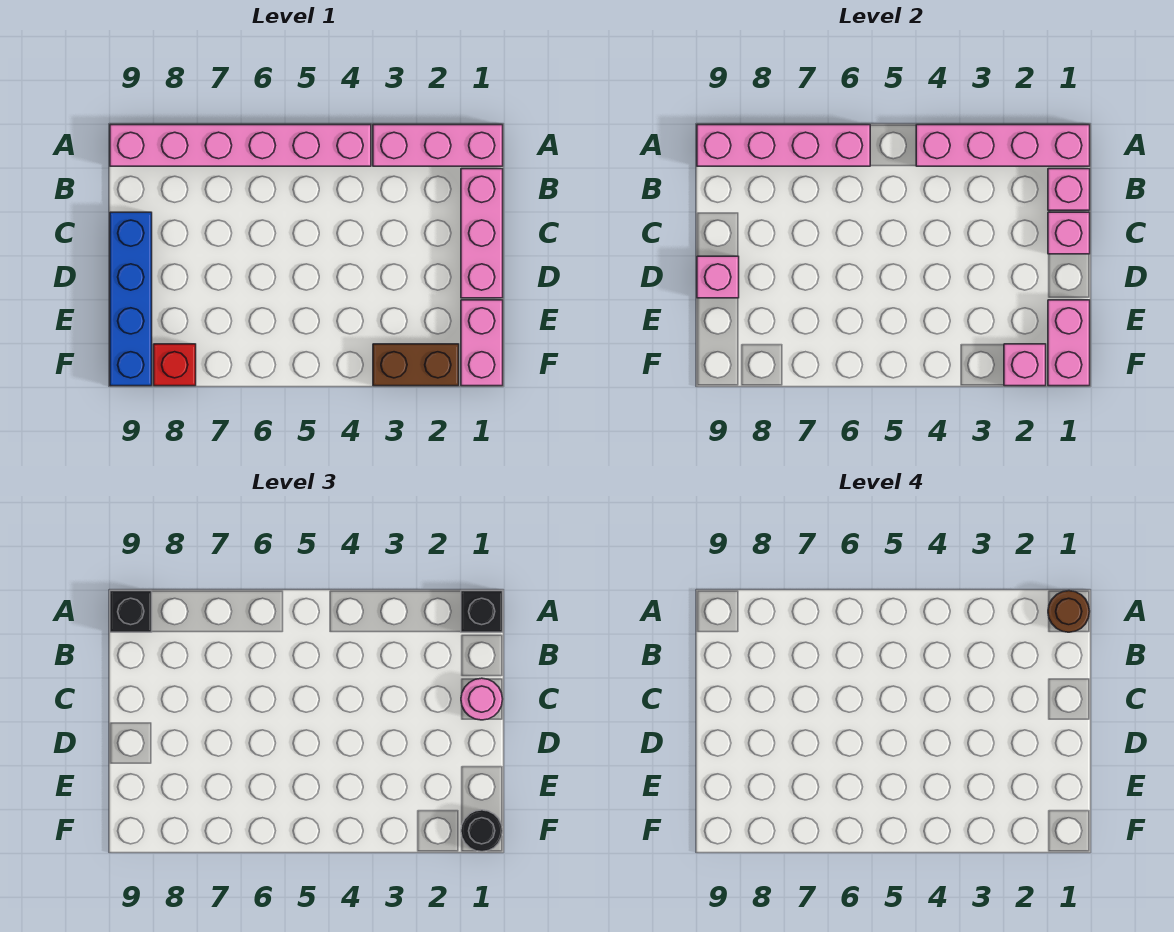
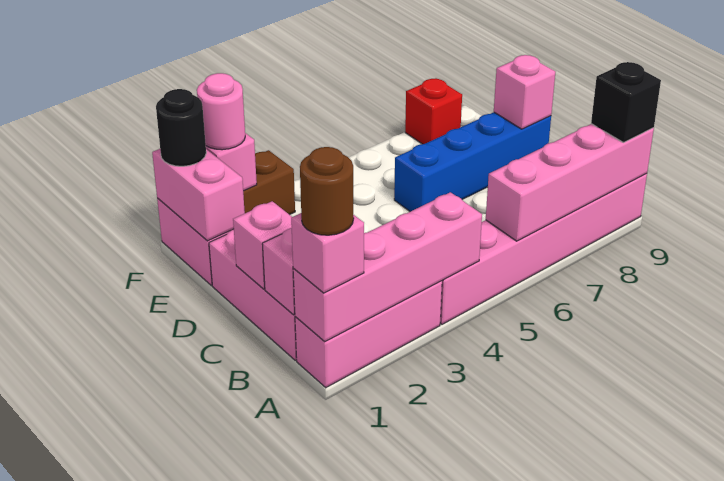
black 1x1 brick [461,591,503,632] -> pink 1x1 brick [291,213,364,293]
pink 1x1 round brick [461,678,503,720] -> pink 1x1 round brick moved to [197,73,245,150]
blue 1x4 brick [110,212,152,386] -> blue 1x4 brick turned to [394,112,551,212]

